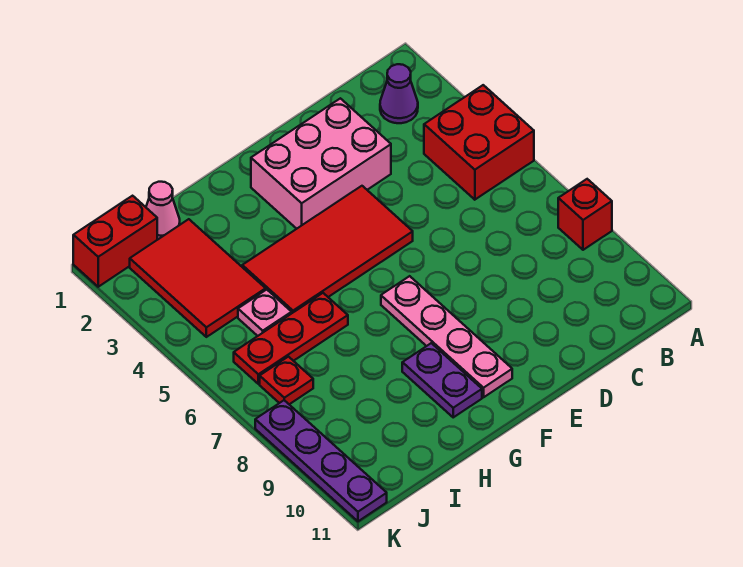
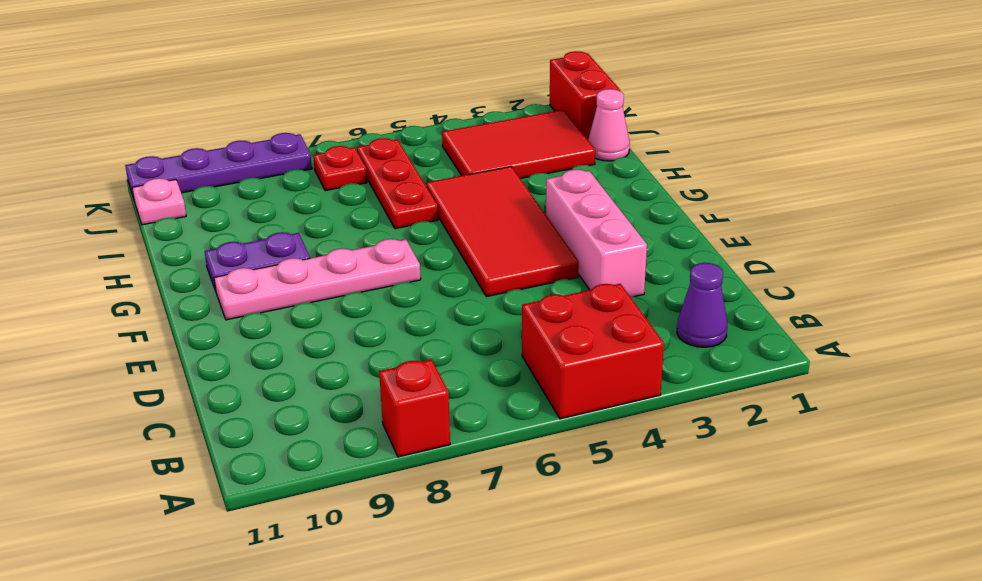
pink 2x3 brick [251,98,391,229] -> pink 1x3 brick [546,170,647,297]
pink 1x1 plate [238,290,292,336] -> pink 1x1 plate moved to [132,178,186,225]

